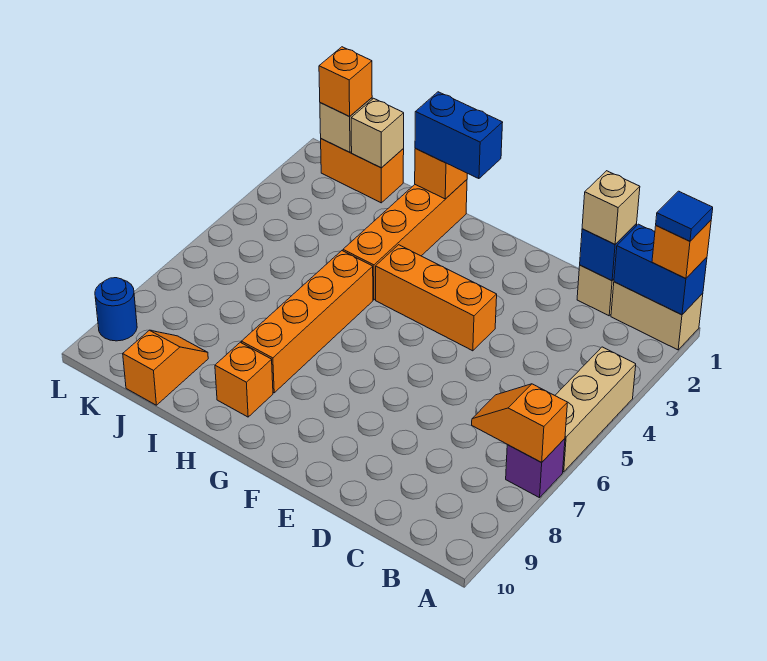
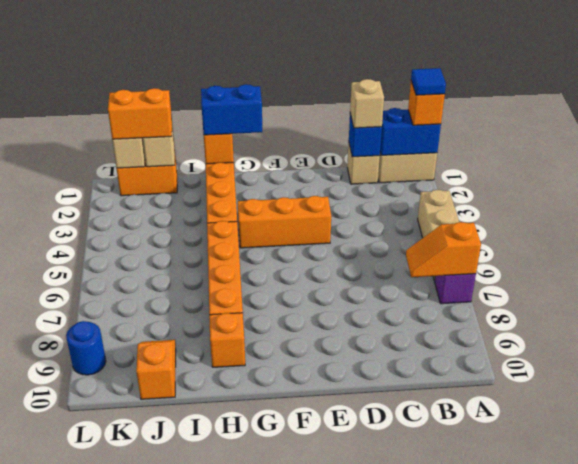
orange 1x1 brick [319,47,372,116] -> orange 1x2 brick [108,88,172,140]

